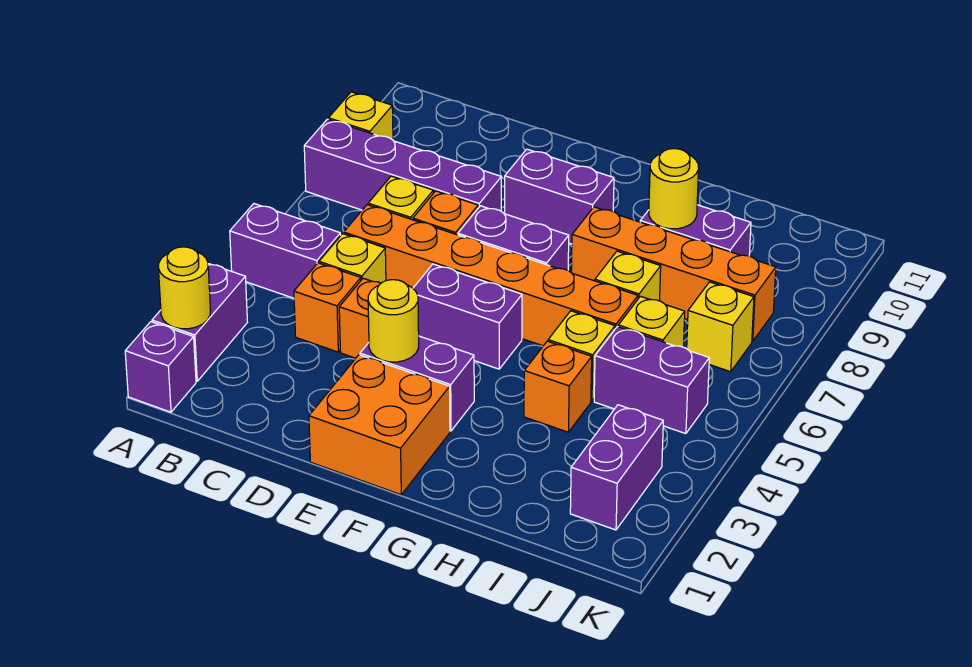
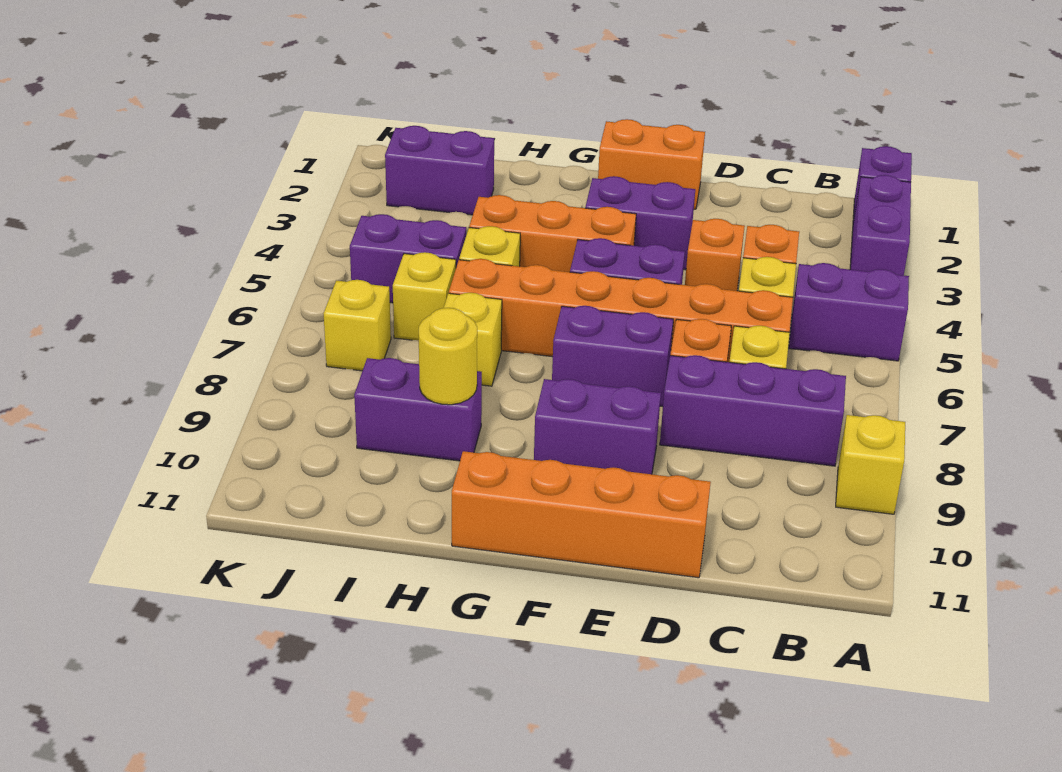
yellow 1x1 round brick [158,247,211,329] -> none
purple 1x4 brick [304,119,501,211] -> purple 1x3 brick [660,355,846,466]
orange 2x2 brick [309,355,450,495] -> orange 1x2 brick [598,119,705,209]
yellow 1x1 round brick [368,280,419,362] -> none
orange 1x4 brick [571,207,776,341] -> orange 1x4 brick moved to [452,451,711,578]
orange 1x1 brick [524,341,592,432] -> orange 1x3 brick [469,195,636,272]
purple 1x2 brick [570,405,663,530] -> purple 1x2 brick turned to [385,126,494,215]

